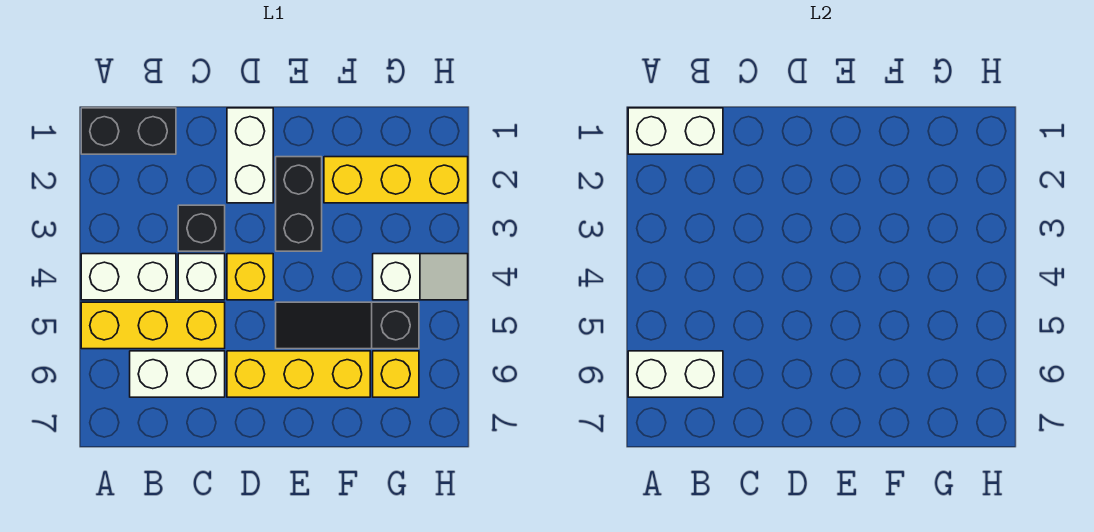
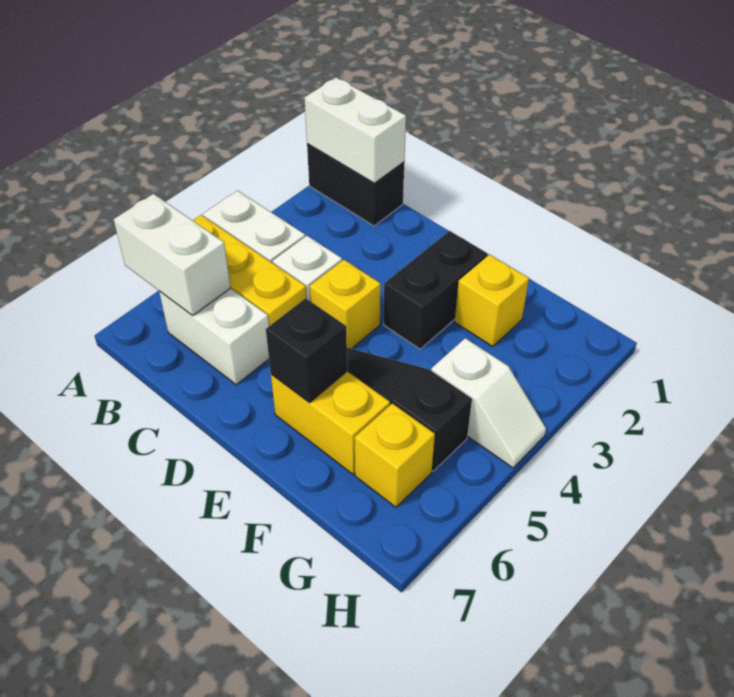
black 1x1 brick [178,205,225,251] -> black 1x1 brick moved to [266,298,347,403]
white 1x2 brick [227,108,273,203] -> none
yellow 1x3 brick [227,351,370,397] -> yellow 1x2 brick [271,371,390,474]
yellow 1x3 brick [324,157,468,203] -> yellow 1x1 brick [455,255,529,346]

